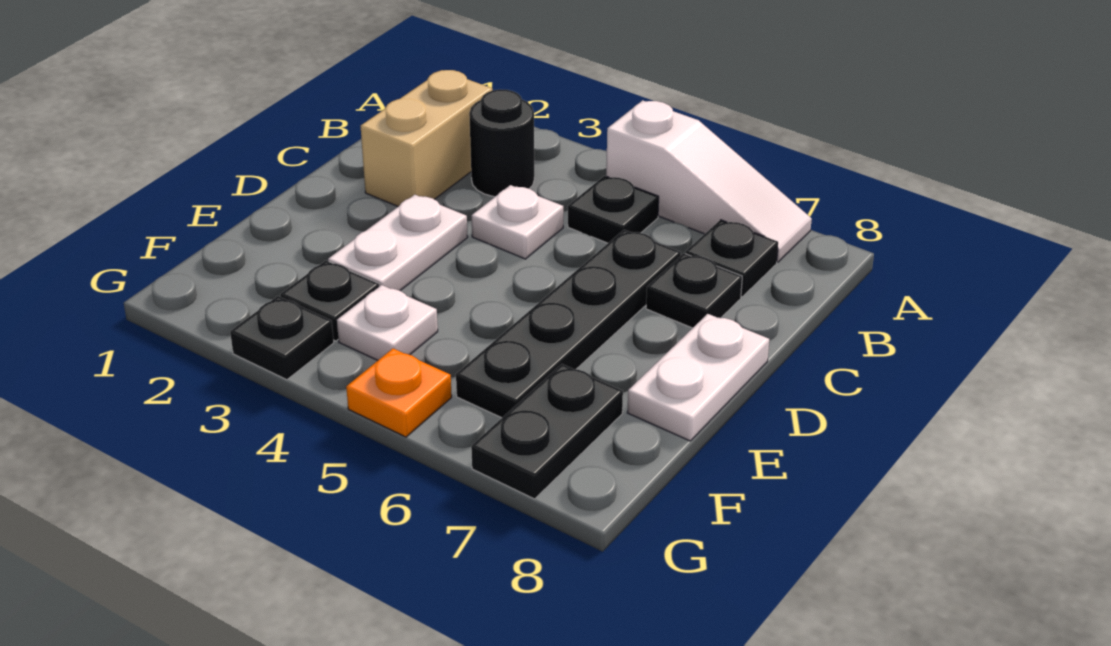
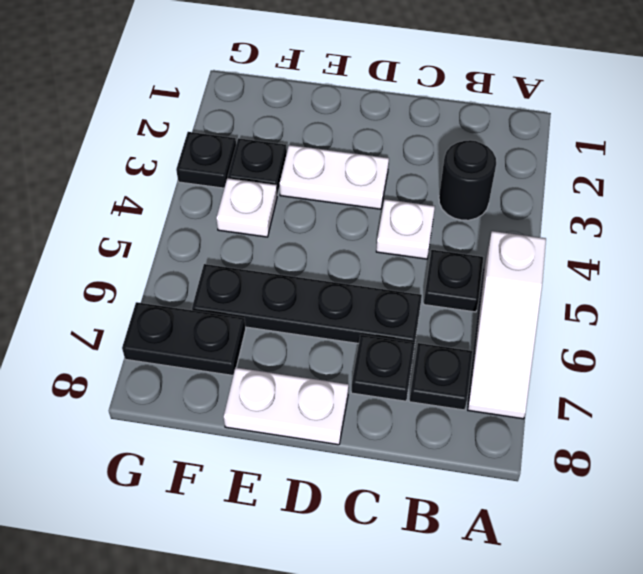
tan 1x2 brick [361,70,492,206] -> none
orange 1x1 plate [346,349,452,437] -> none

